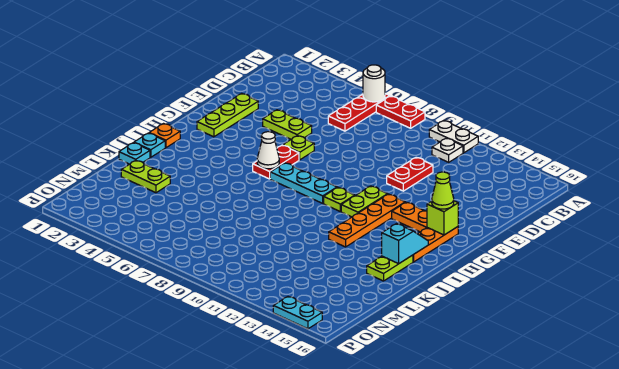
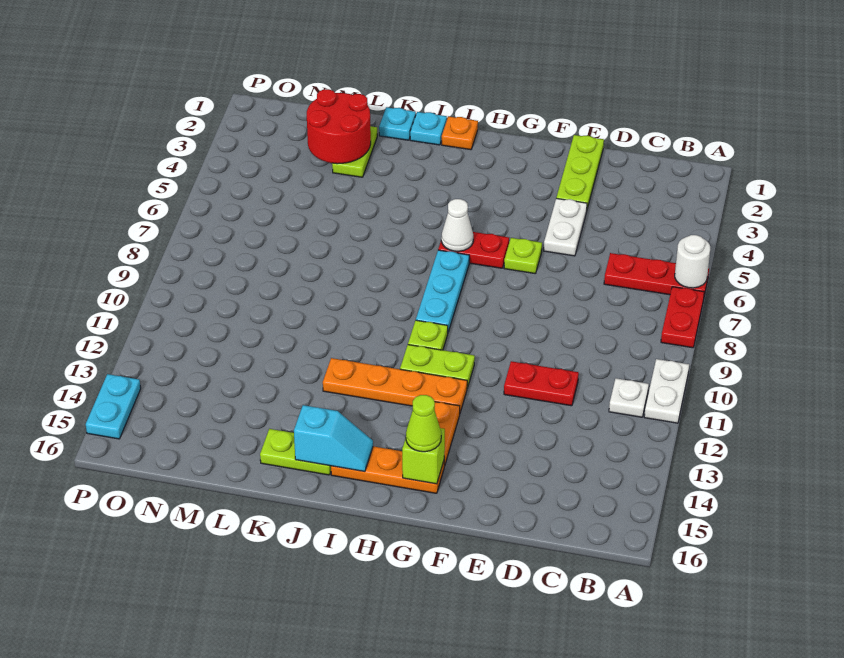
lime 1x3 plate [197,93,258,137] -> lime 1x3 plate turned to [556,135,604,209]
lime 1x2 plate [263,110,312,139] -> white 1x2 plate [544,198,587,256]
none -> red 2x2 round brick [307,89,371,164]

